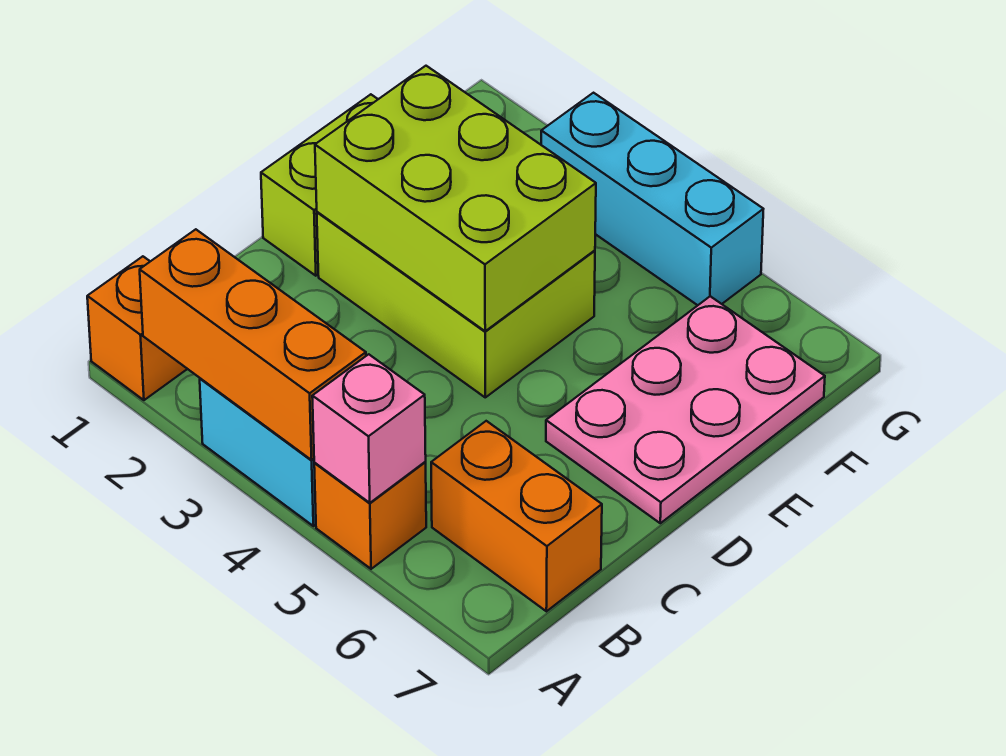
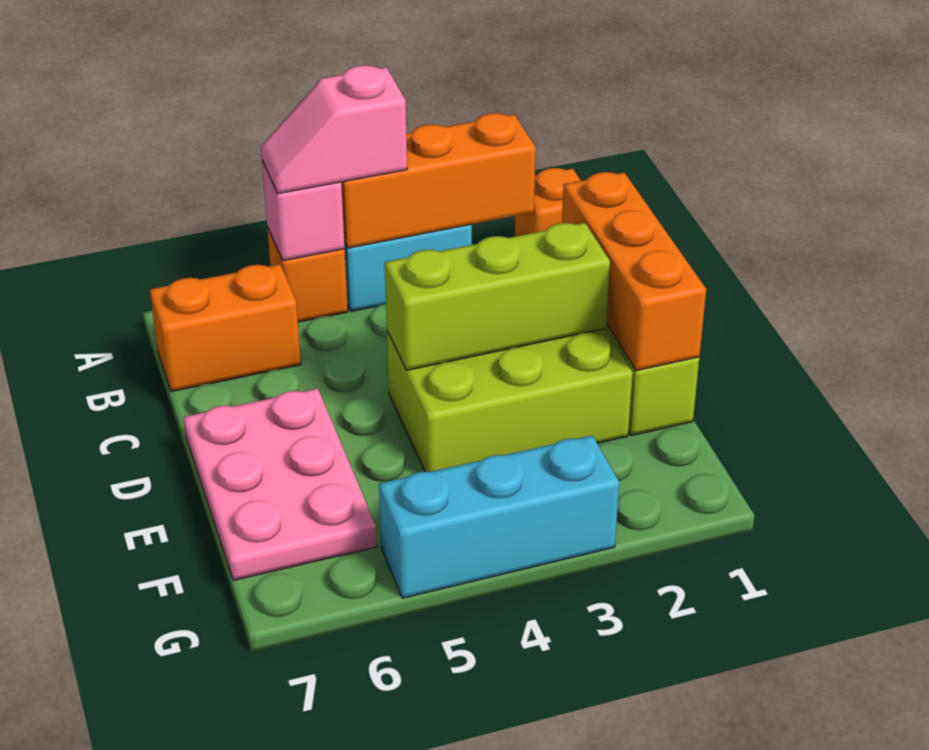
none -> pink 1x2 slope [261,65,407,194]
none -> orange 1x3 brick [562,172,706,371]
lime 2x3 brick [315,66,596,331] -> lime 1x3 brick [385,223,610,370]

